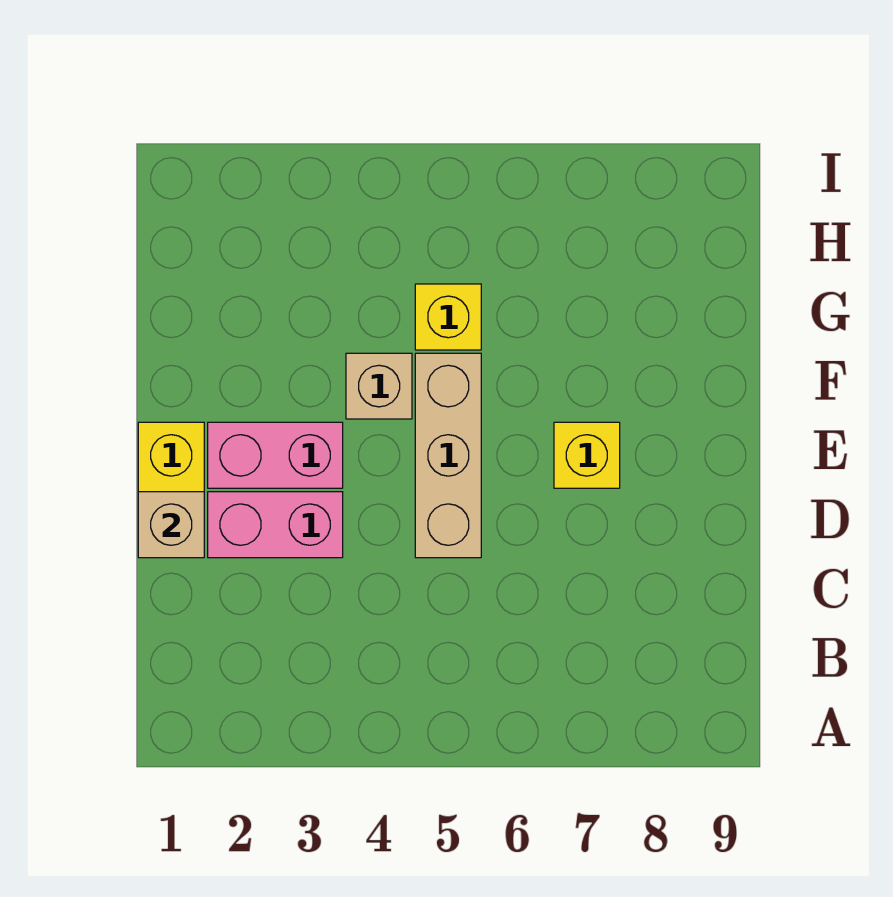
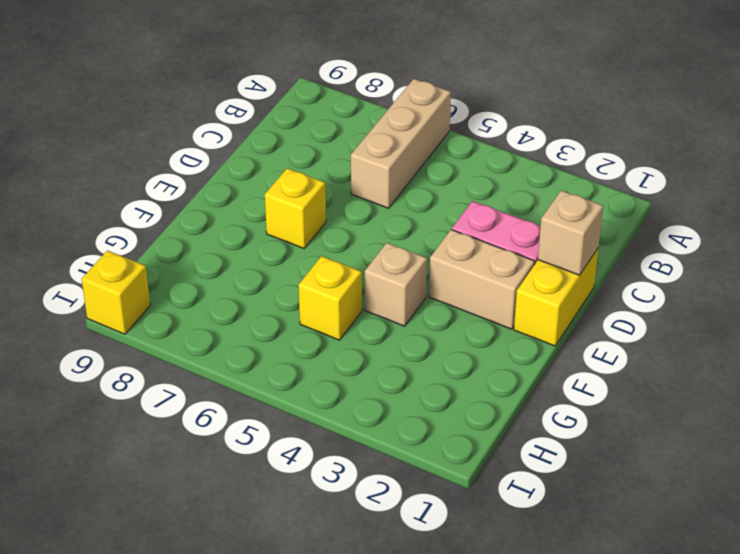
tan 1x3 brick [415,353,481,558] -> tan 1x3 brick moved to [351,79,451,208]
pink 1x2 brick [208,422,343,488] -> tan 1x2 brick [429,230,535,329]
none -> yellow 1x1 brick [82,251,150,334]

